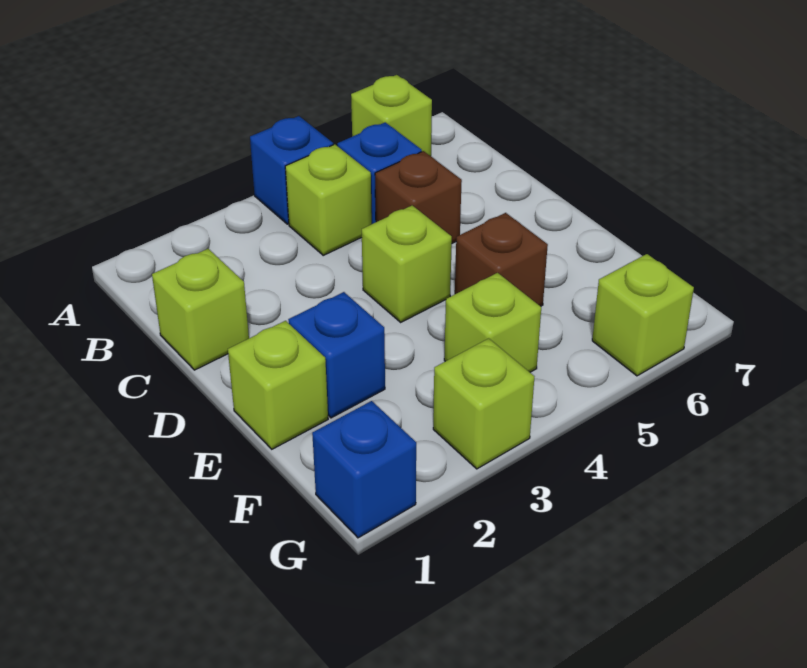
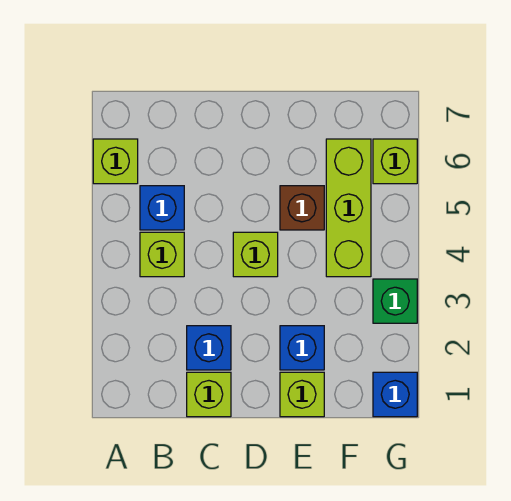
blue 1x1 brick [250,116,333,224] -> blue 1x1 brick moved to [187,326,231,370]
brown 1x1 brick [375,151,462,243] -> none
lime 1x1 brick [444,273,541,372] -> lime 1x3 brick [326,139,371,277]
lime 1x1 brick [433,338,534,469] -> green 1x1 brick [373,279,417,323]

